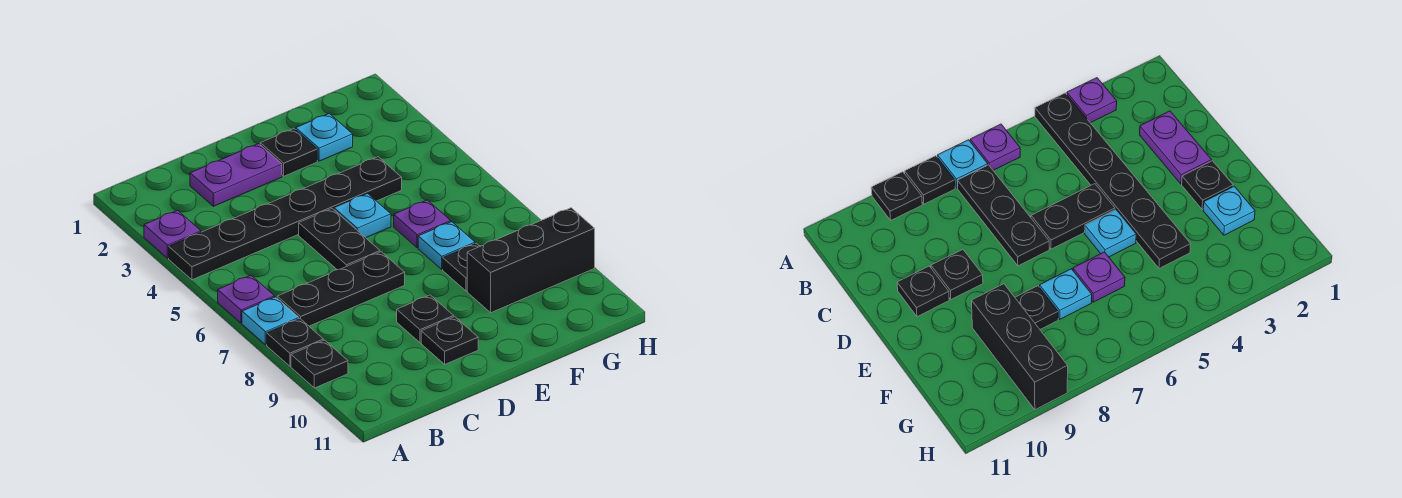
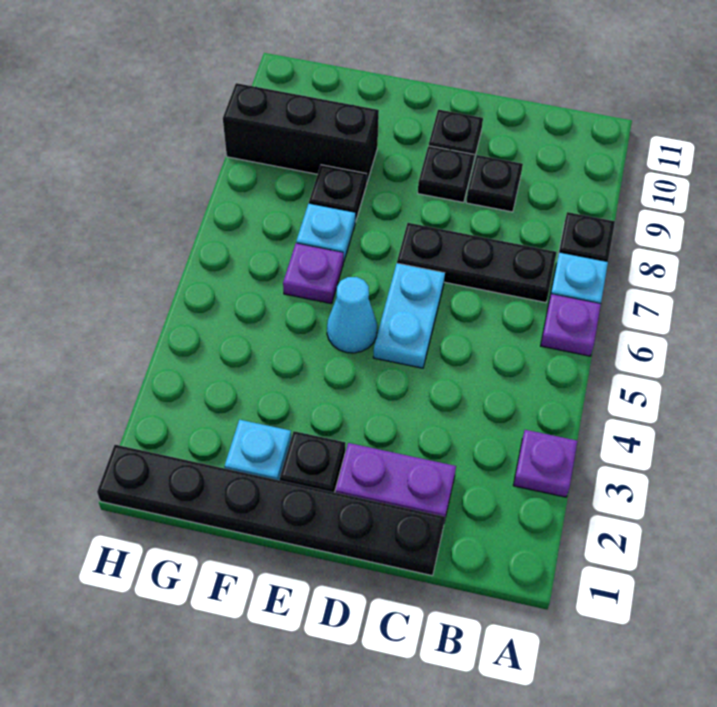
black 1x6 plate [169,157,402,280] -> black 1x6 plate moved to [97,445,445,576]
black 1x1 plate [291,340,348,388] -> black 1x1 plate moved to [466,155,523,212]
black 1x2 plate [299,209,380,270] -> cyan 1x2 plate [373,263,445,368]
cyan 1x1 plate [334,193,391,238] -> cyan 1x1 cone [327,277,377,353]

